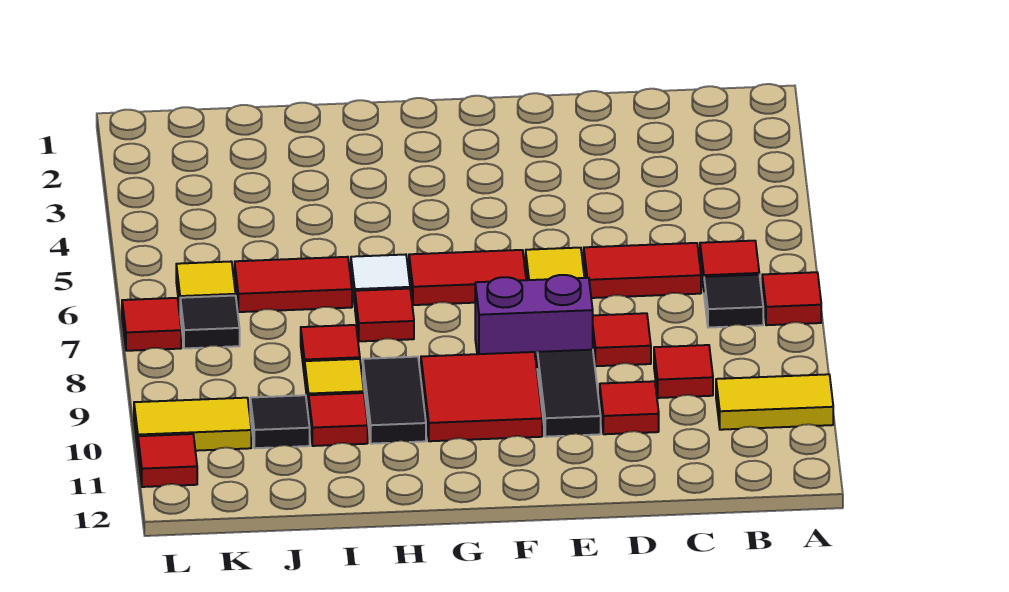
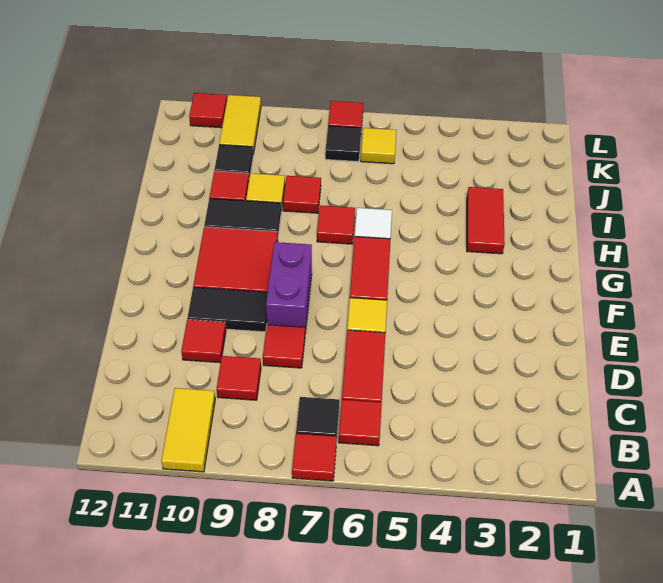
red 1x2 tile [235,257,352,312] -> red 1x2 tile moved to [467,187,505,254]

